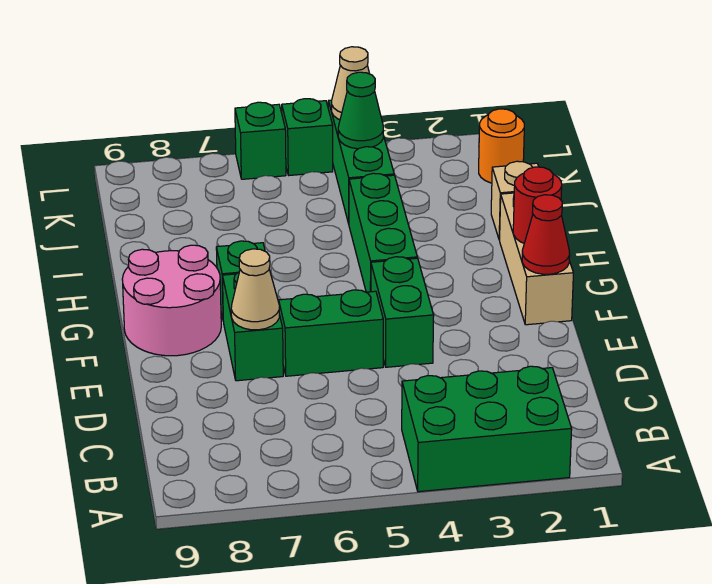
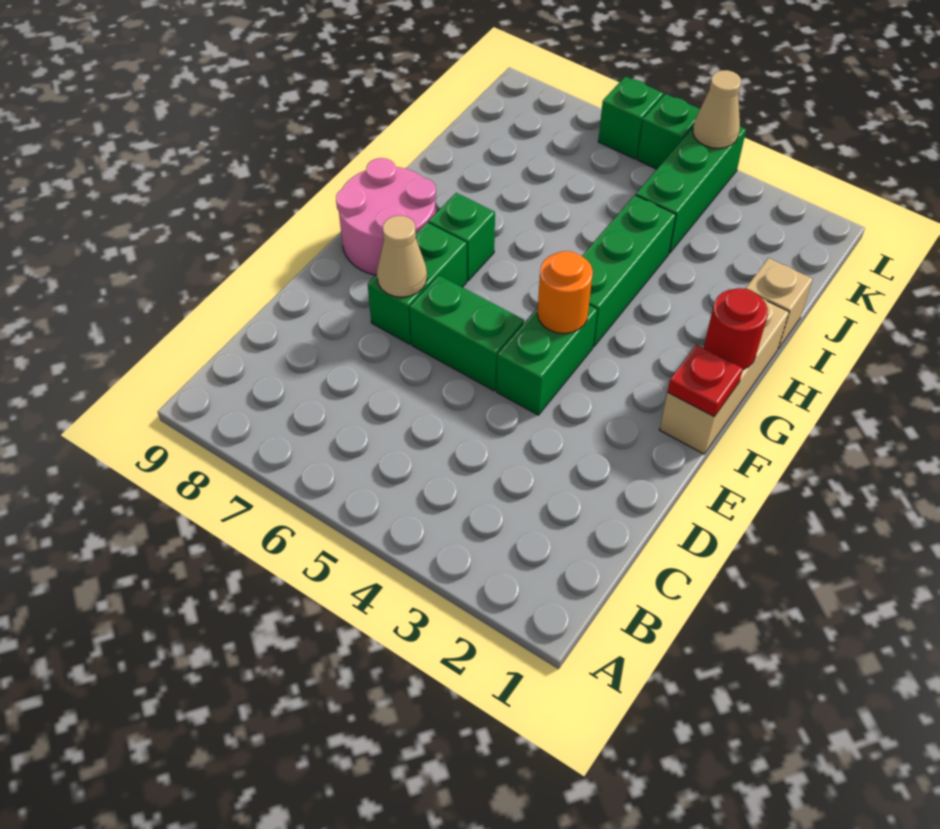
green 2x3 brick [402,366,572,492] -> none
red 1x1 cone [522,195,570,274] -> red 1x1 plate [668,345,743,417]
orange 1x1 round brick [479,109,524,183] -> orange 1x1 round brick moved to [537,251,593,334]
green 1x1 cone [338,72,383,149] -> none

